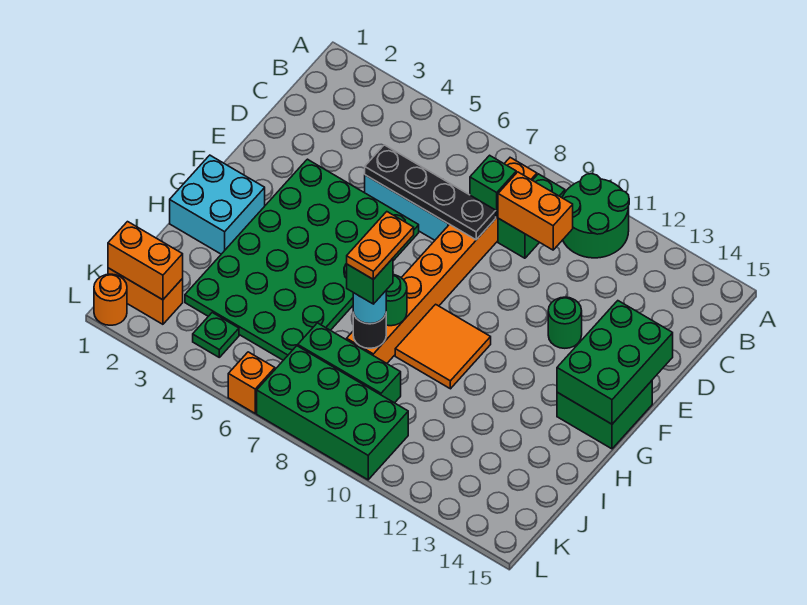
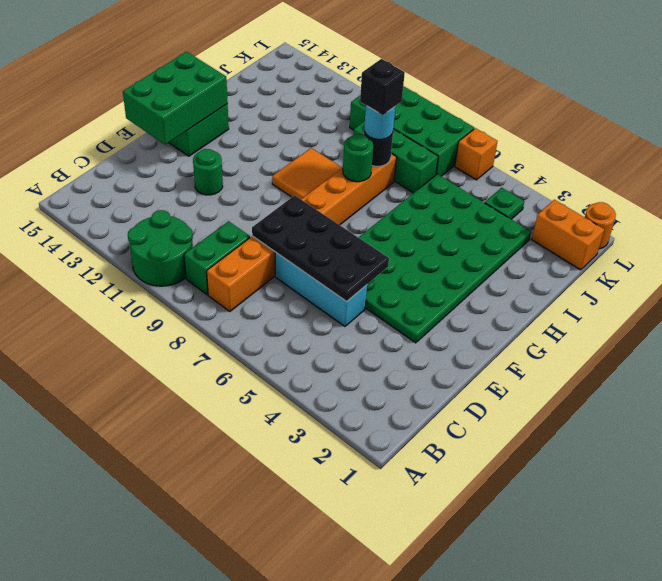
green 1x1 brick [470,155,516,217] -> none
orange 1x2 brick [498,172,573,250] -> none
black 1x4 plate [365,145,496,240] -> black 2x4 plate [252,195,389,301]
cyan 2x2 brick [170,155,265,254] -> none
orange 1x2 plate [347,212,414,279] -> none
green 1x1 brick [347,258,393,304] -> black 1x1 brick [360,59,405,115]
orange 1x2 brick [108,222,183,300] -> none

